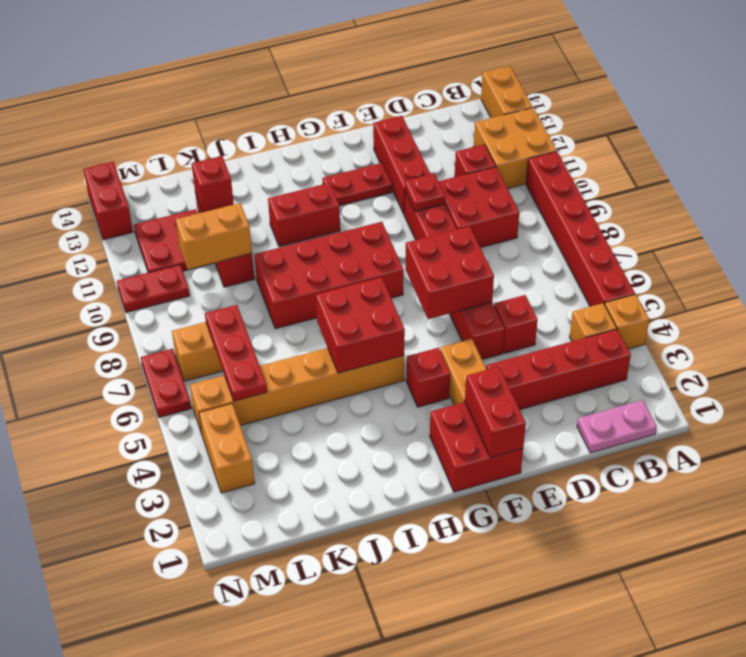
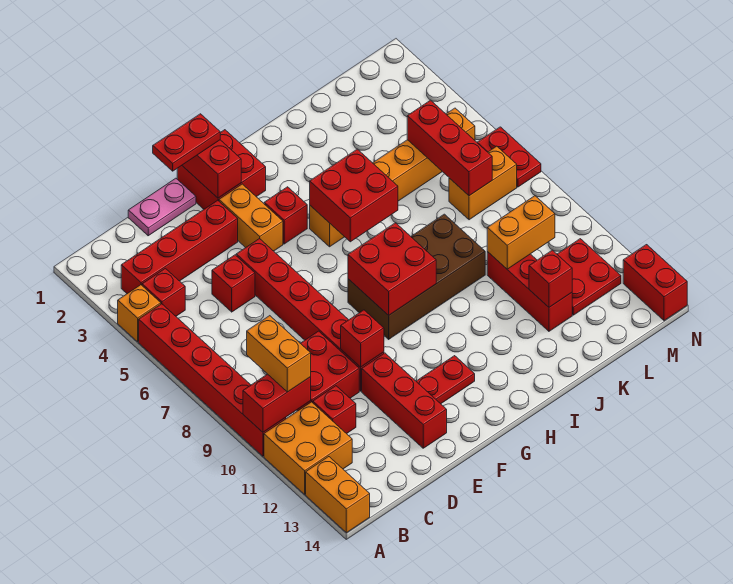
pink 1x2 plate [577,400,657,453] -> pink 1x2 plate moved to [128,178,196,236]
orange 1x1 brick [570,303,617,341] -> red 1x1 brick [142,268,185,316]
red 2x2 brick [406,226,494,319] -> red 2x2 brick moved to [348,223,436,315]
red 1x1 plate [405,173,445,212] -> red 1x1 brick [341,310,384,367]
red 2x4 brick [254,222,403,329] -> brown 2x4 brick [348,214,485,339]
red 1x2 brick [268,183,340,247] -> red 1x2 brick moved to [243,374,311,432]
red 1x3 plate [205,305,267,401] -> red 1x3 brick [407,100,492,196]
orange 1x2 brick [199,404,255,493] -> orange 1x2 brick moved to [247,316,311,392]
red 1x2 plate [117,265,190,312] -> red 1x2 plate moved to [153,114,220,171]

